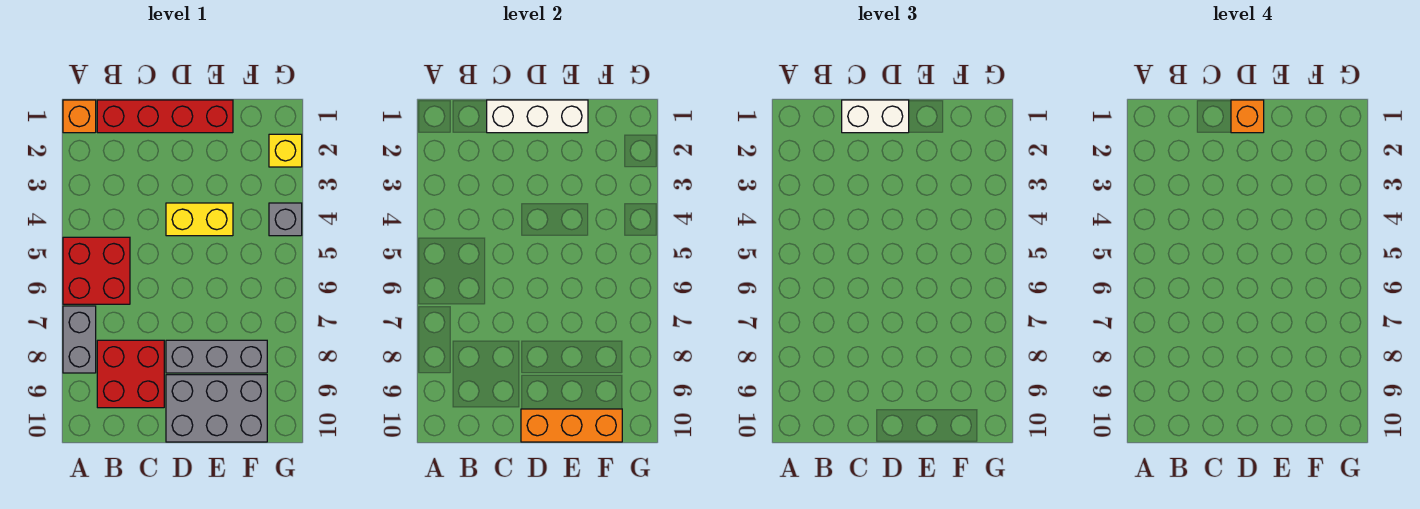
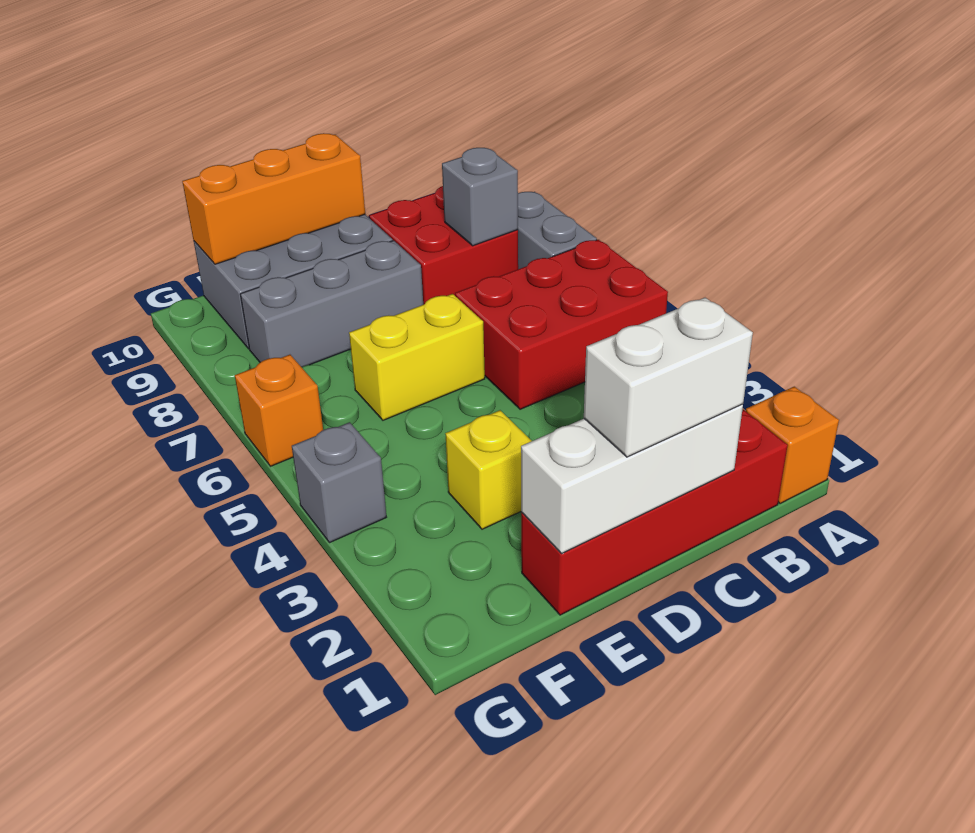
red 2x2 brick [63,237,130,304] -> red 2x3 brick [455,240,668,409]
none -> grey 1x1 brick [442,148,518,246]
orange 1x1 brick [1231,100,1264,133] -> orange 1x1 brick moved to [235,355,323,466]
yellow 1x2 brick [166,203,233,236] -> yellow 1x2 brick moved to [349,294,485,420]
yellow 1x1 brick [269,134,302,167] -> yellow 1x1 brick moved to [445,410,531,529]

